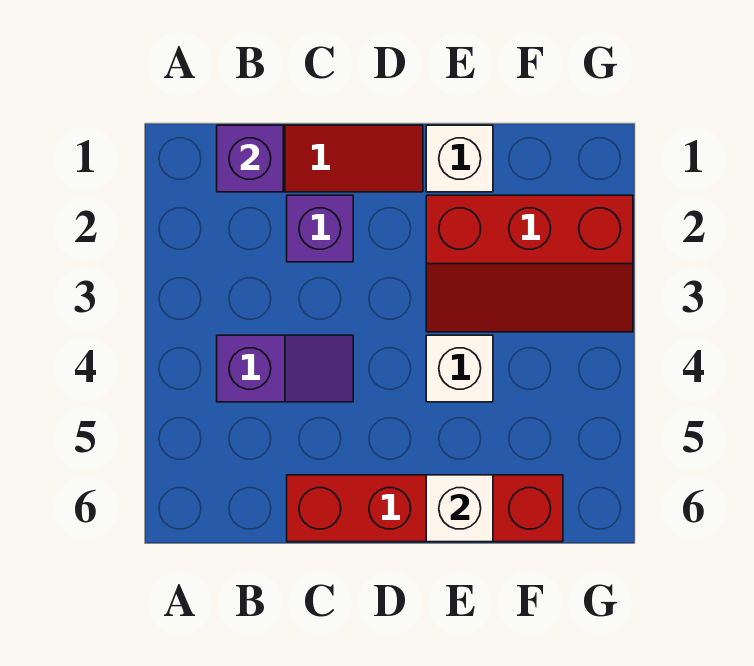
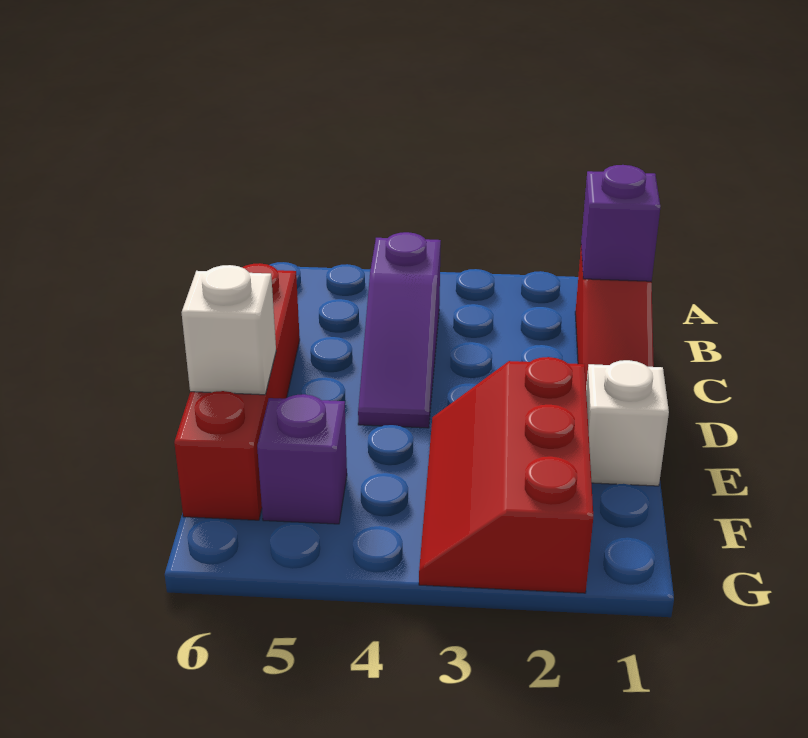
purple 1x2 slope [217,335,353,402] -> purple 1x3 slope [358,232,441,428]
purple 1x1 brick [287,195,353,262] -> purple 1x1 brick moved to [257,394,347,524]
white 1x1 brick [426,335,493,402] -> none

